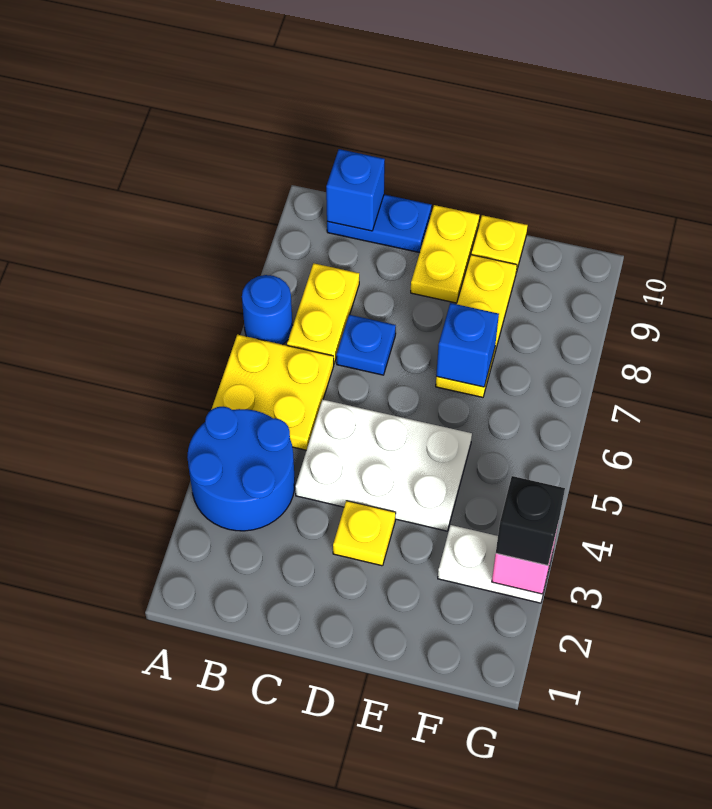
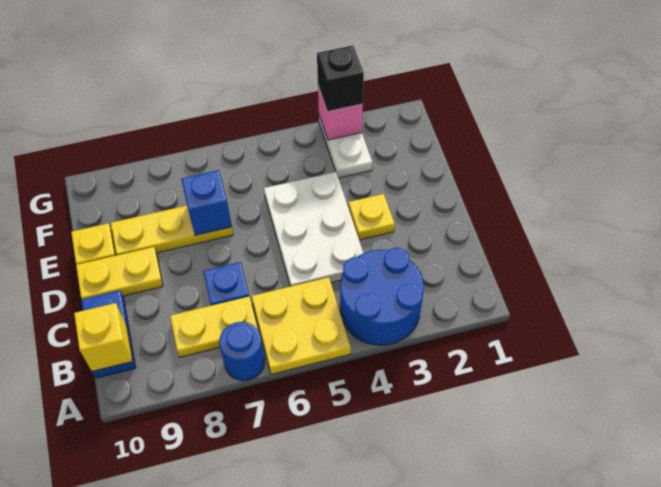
blue 1x1 brick [326,149,385,231] -> yellow 1x1 brick [74,303,132,371]

